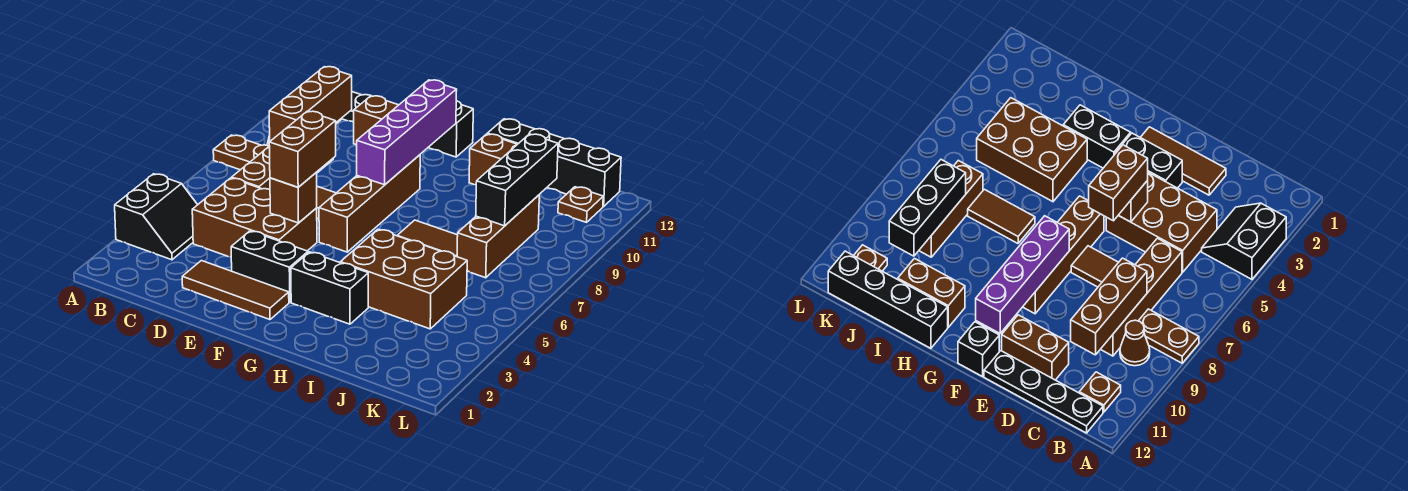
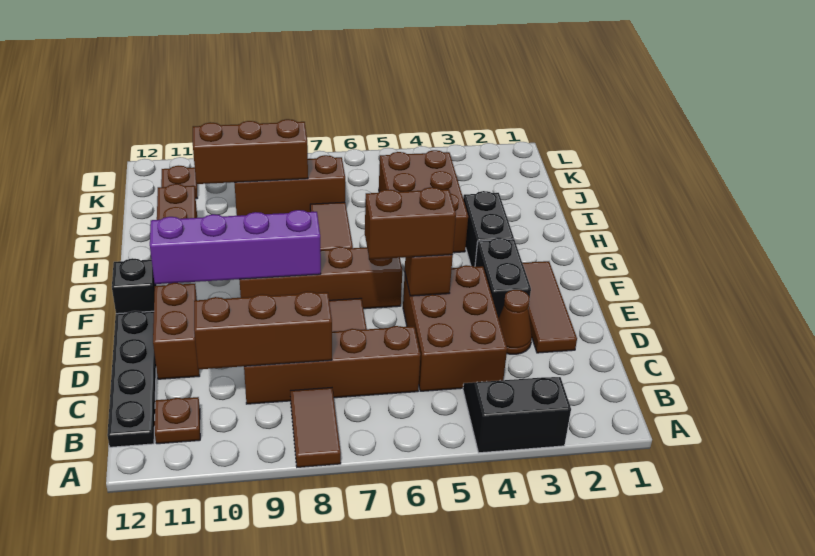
brown 1x2 plate [213,135,269,170] -> brown 1x2 tile [290,388,341,467]
brown 1x1 cone [1120,320,1150,366] -> brown 1x1 cone moved to [499,290,532,354]
black 1x4 brick [487,119,621,206] -> none
black 1x3 brick [476,134,558,226] -> brown 1x3 brick [193,119,308,184]

